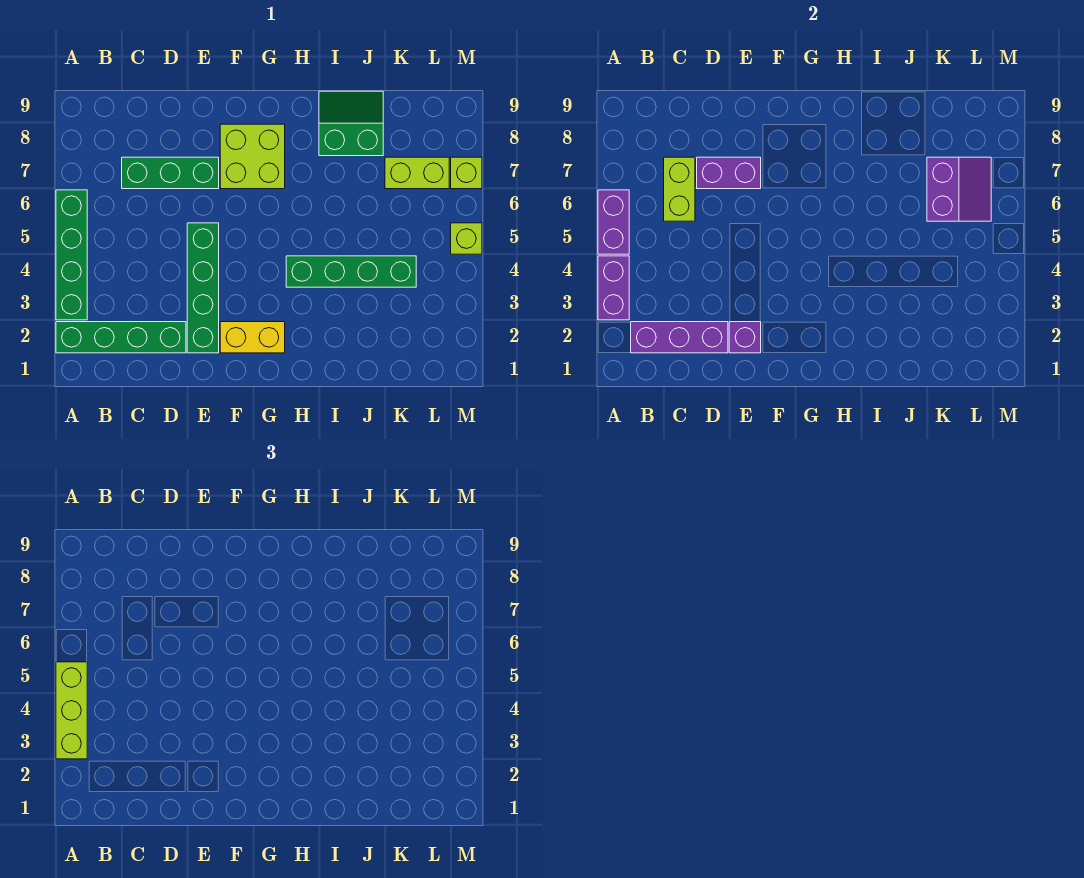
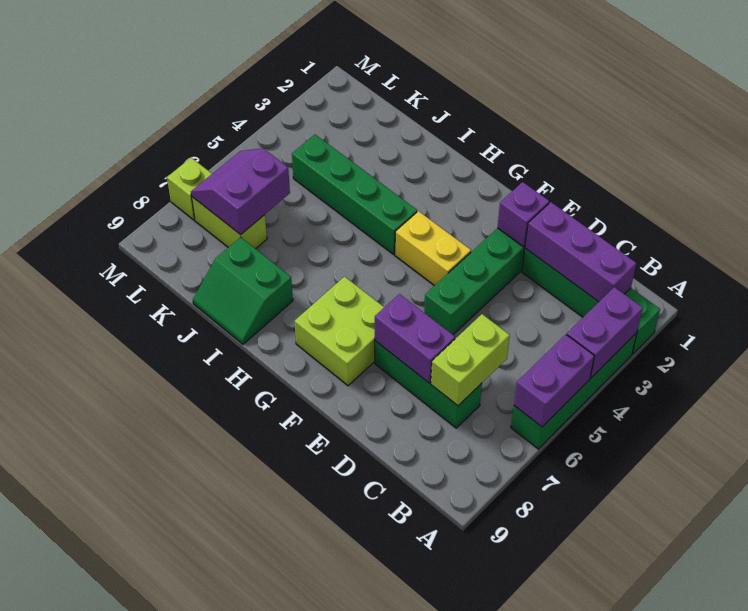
lime 1x3 brick [56,662,87,759] -> none
yellow 1x2 brick [220,322,285,353] -> yellow 1x2 brick moved to [395,211,471,286]
lime 1x1 brick [451,223,482,254] -> none

